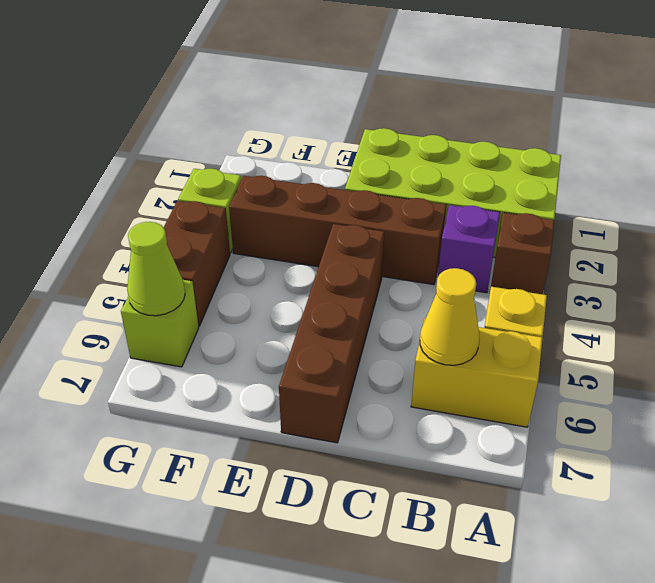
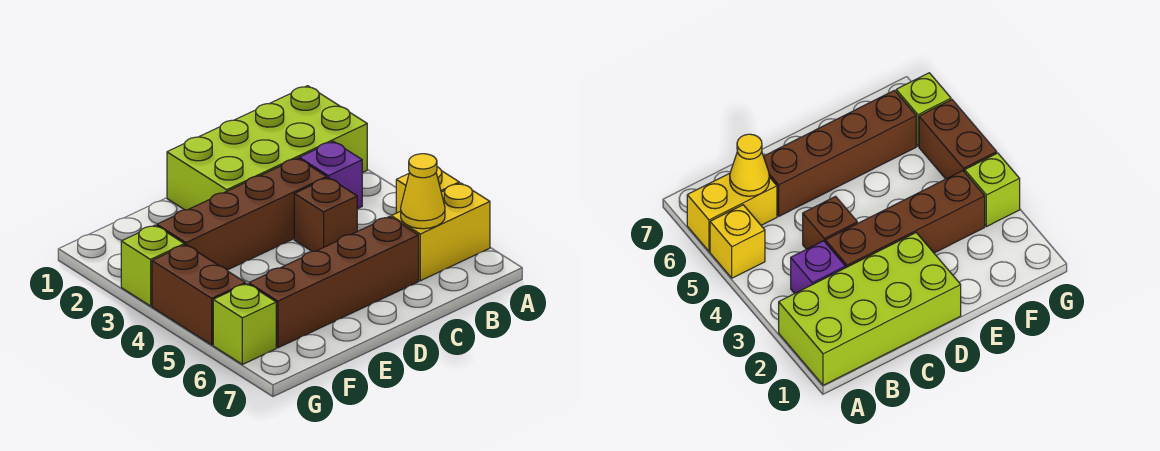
brown 1x1 brick [491,213,554,294] -> brown 1x1 brick moved to [294,178,357,251]
brown 1x4 brick [279,224,384,443] -> brown 1x4 brick turned to [249,217,419,348]
lime 1x1 cone [127,222,185,316] -> none

